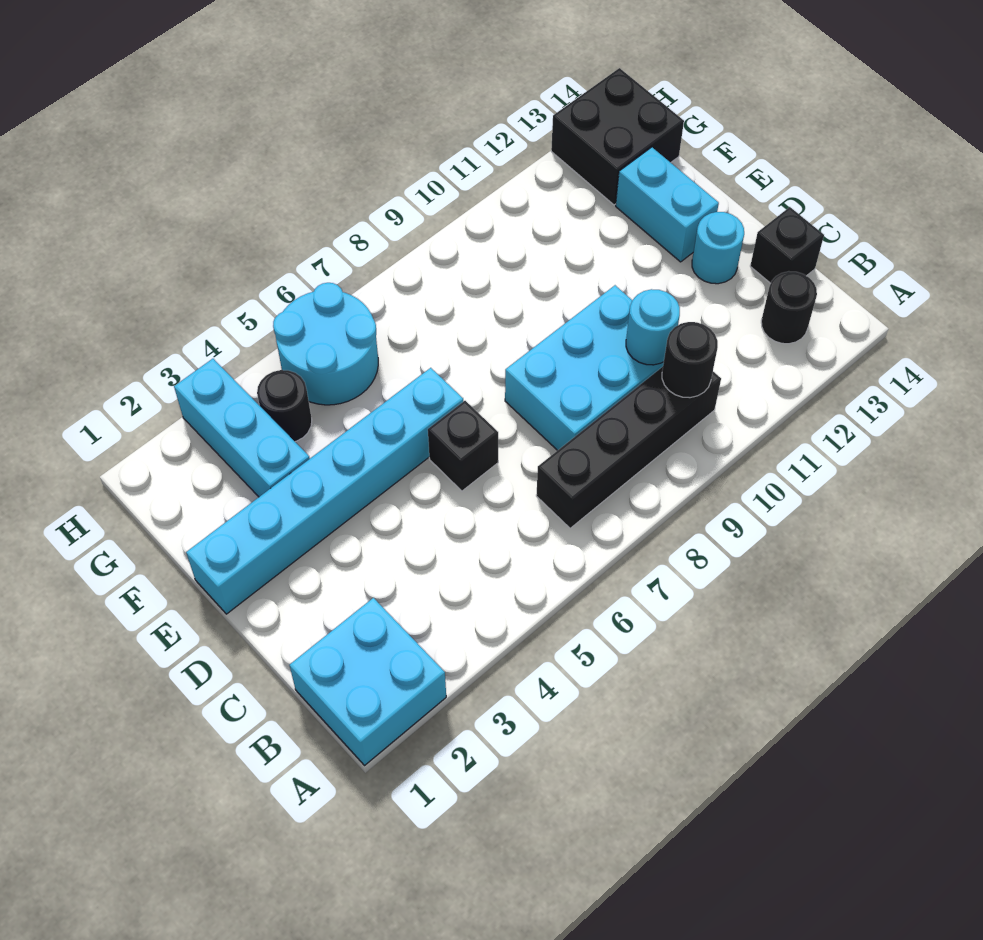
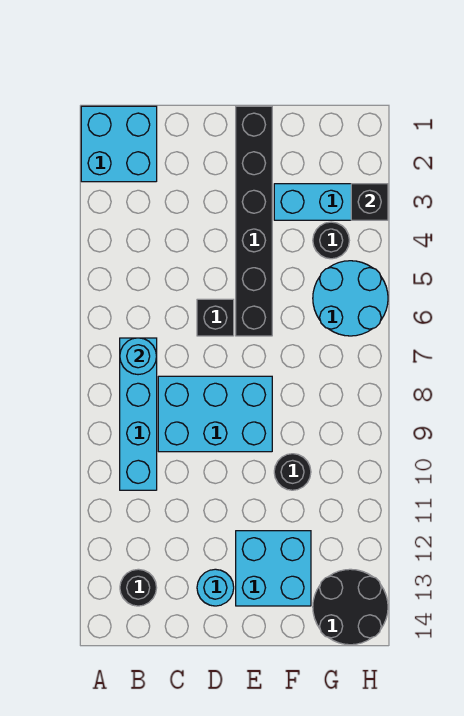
black 1x4 brick [536,367,721,528] -> cyan 1x4 brick [120,338,157,490]
black 1x1 round brick [662,322,718,398] -> black 1x1 round brick moved to [274,454,311,490]
cyan 2x3 brick [505,285,664,451] -> cyan 2x3 brick turned to [158,376,272,452]
cyan 1x1 round brick [626,289,680,365] -> cyan 1x1 round brick moved to [120,338,157,375]
black 1x1 brick [750,207,824,283] -> black 1x1 brick moved to [351,184,388,220]
cyan 1x6 brick [186,368,463,614] -> black 1x6 brick [236,106,272,336]
cyan 1x2 brick [616,147,719,262] -> cyan 2x2 brick [236,531,311,606]
black 2x2 brick [551,68,684,205] -> black 2x2 round brick [313,569,388,645]

